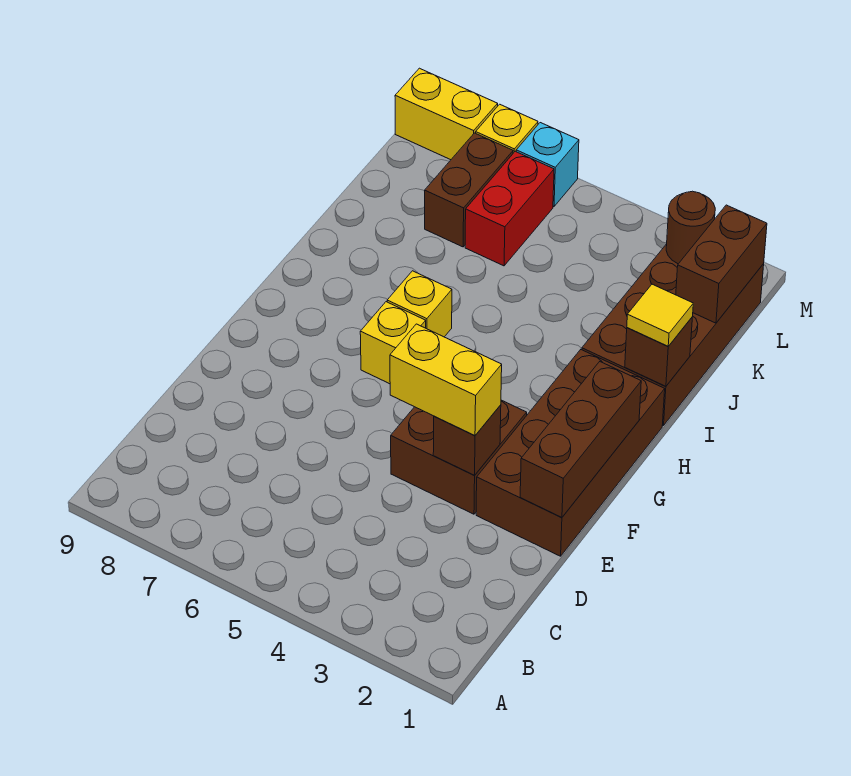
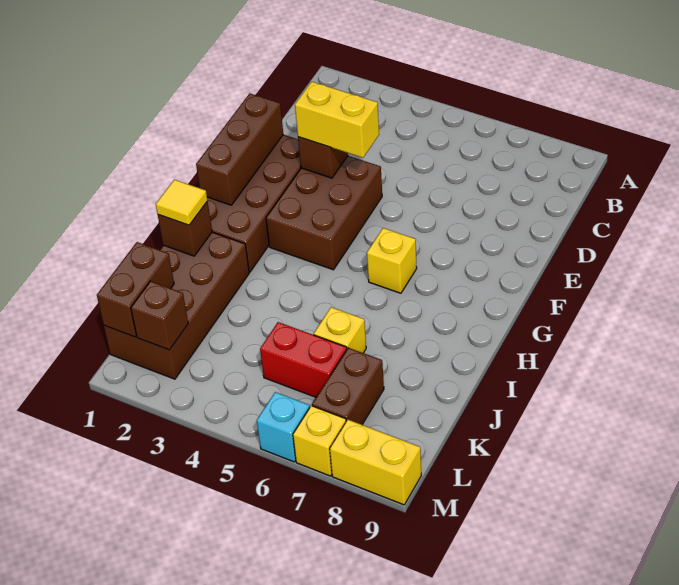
brown 2x2 brick [391,400,527,514] -> brown 2x3 brick [266,156,382,270]
yellow 1x1 brick [387,271,452,337] -> yellow 1x1 brick moved to [314,307,366,353]
red 1x2 brick [465,151,554,266] -> red 1x2 brick turned to [260,322,347,397]
brown 1x1 round brick [666,191,715,264] -> brown 1x1 brick [131,281,188,350]

